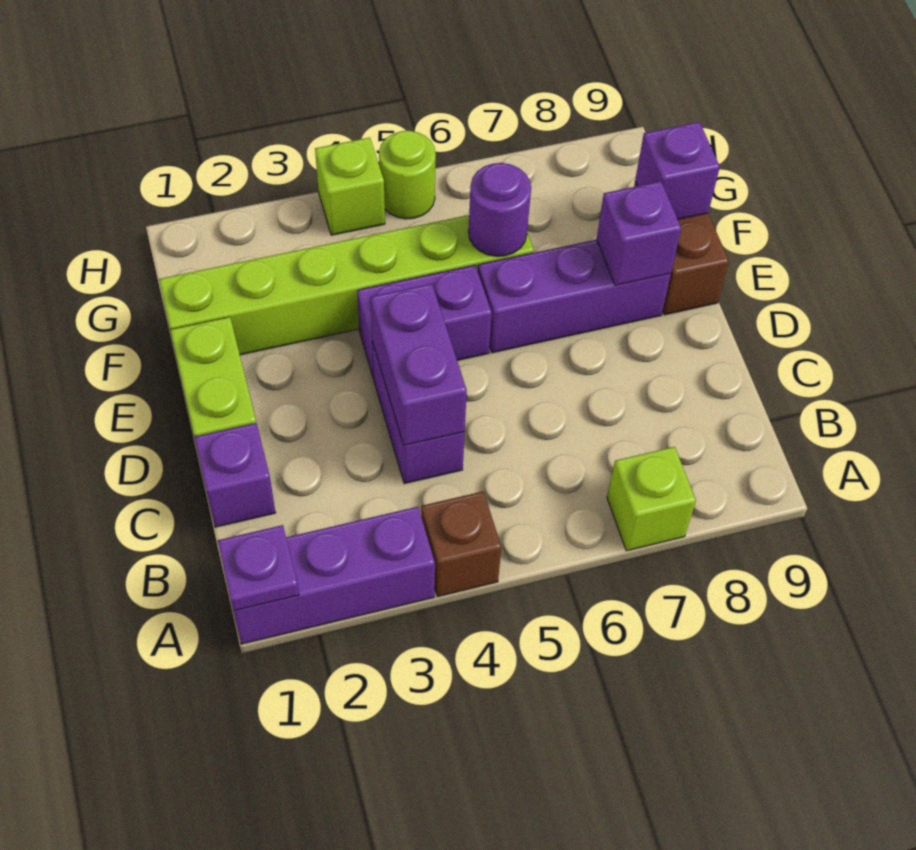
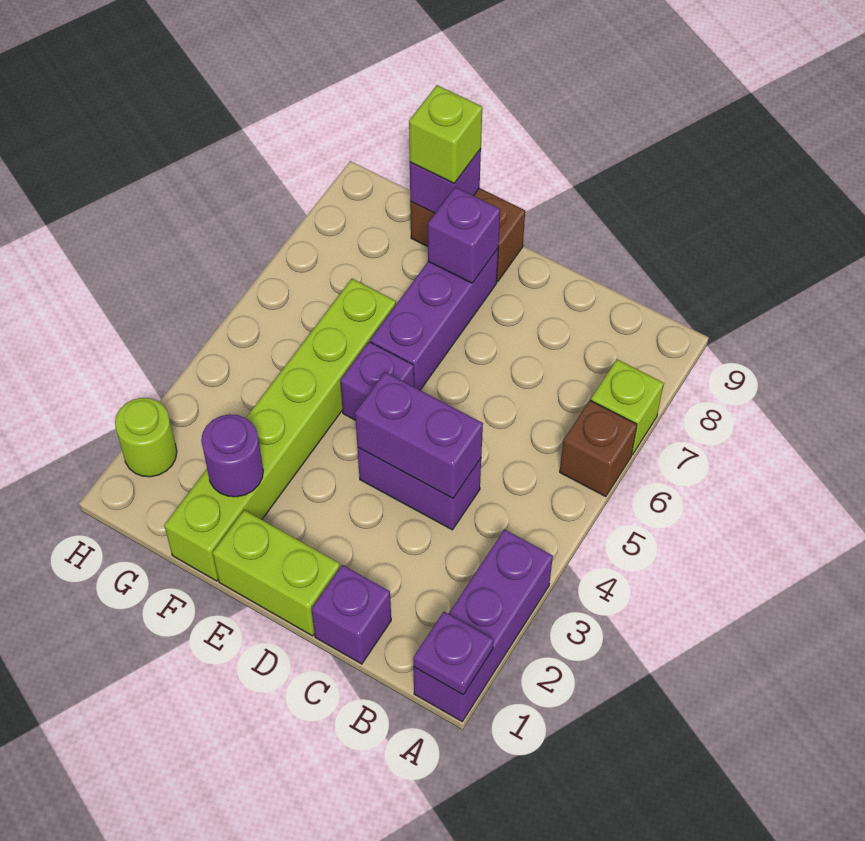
brown 1x1 brick [421,491,502,597] -> brown 1x1 brick moved to [560,400,637,497]
purple 1x2 brick [357,265,492,379] -> purple 1x1 brick [340,342,414,420]
purple 1x1 round brick [468,163,531,256] -> purple 1x1 round brick moved to [201,414,263,497]
lime 1x1 brick [315,138,385,235] -> lime 1x1 brick moved to [409,85,482,183]
lime 1x1 round brick [379,131,436,219] -> lime 1x1 round brick moved to [115,398,177,477]

